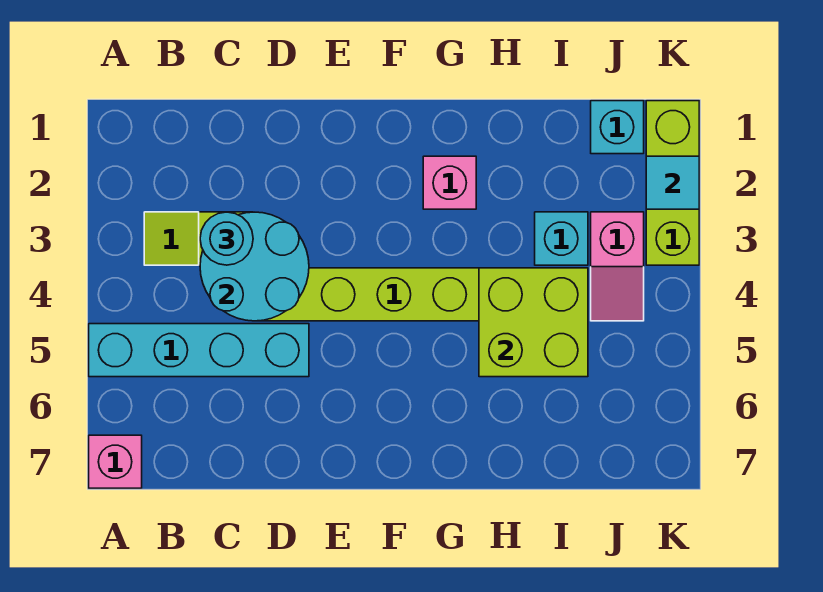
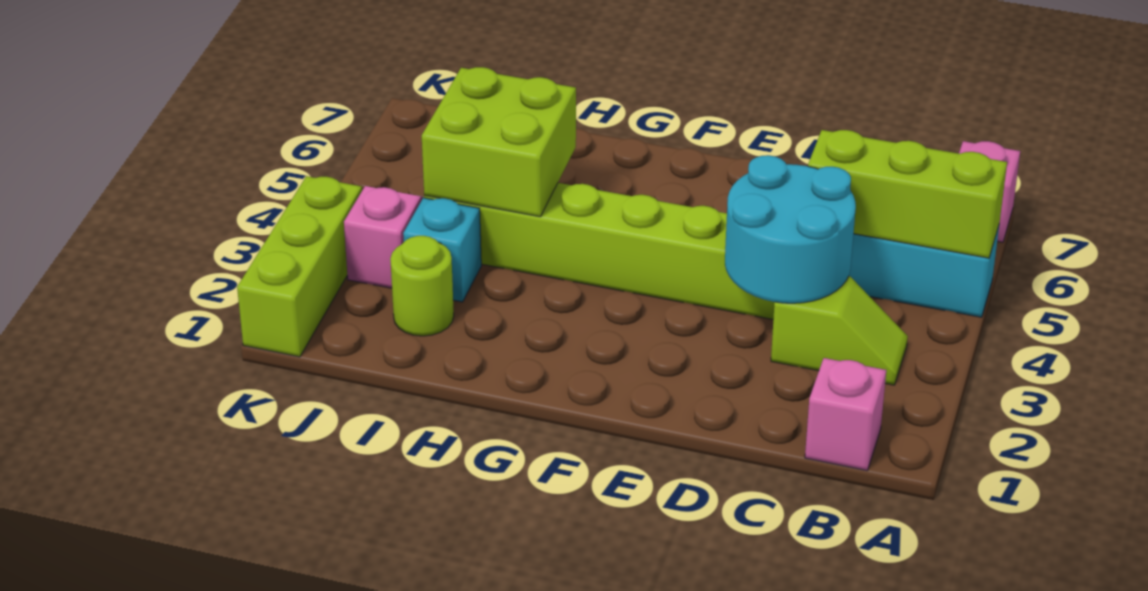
none -> lime 1x3 brick [808,130,1007,258]
cyan 1x1 round brick [200,212,253,265] -> none
pink 1x1 brick [423,156,476,209] -> pink 1x1 brick moved to [805,358,886,470]
none -> lime 1x1 round brick [390,236,454,336]
cyan 1x1 brick [591,101,644,154] -> none
cyan 1x1 tile [646,156,699,209] -> none

